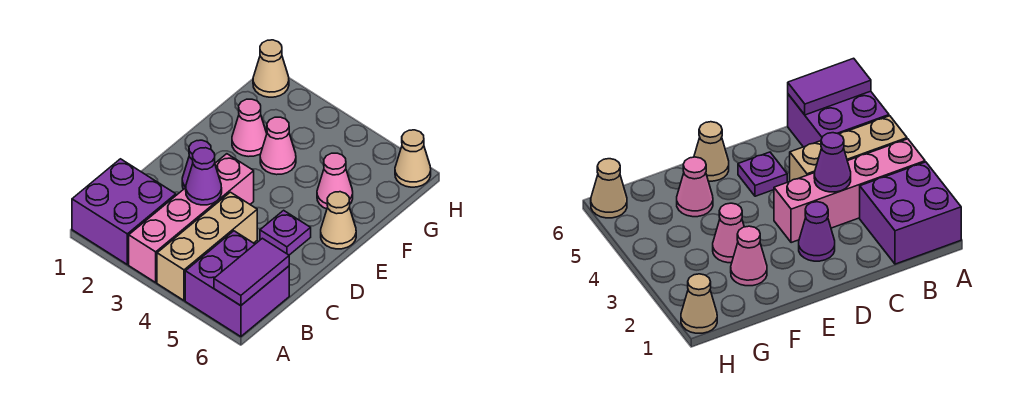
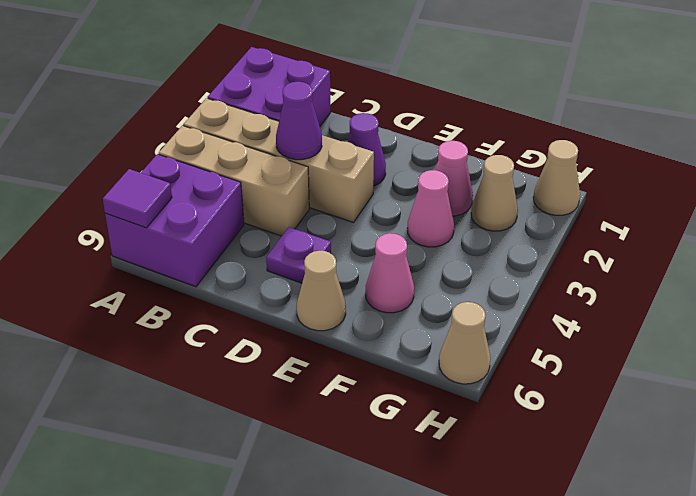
pink 1x4 brick [129,154,254,282] -> tan 1x4 brick [184,98,374,222]
purple 1x2 tile [214,238,289,306] -> purple 1x1 tile [103,169,172,228]
none -> tan 1x1 cone [471,155,518,231]

